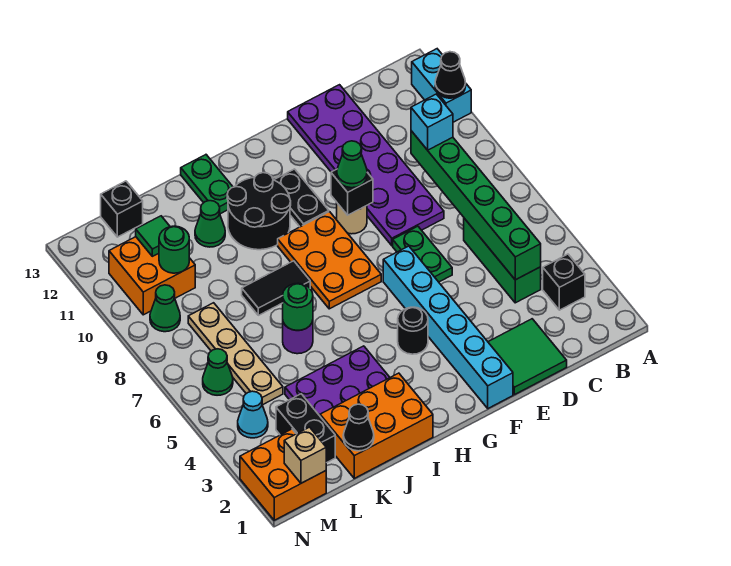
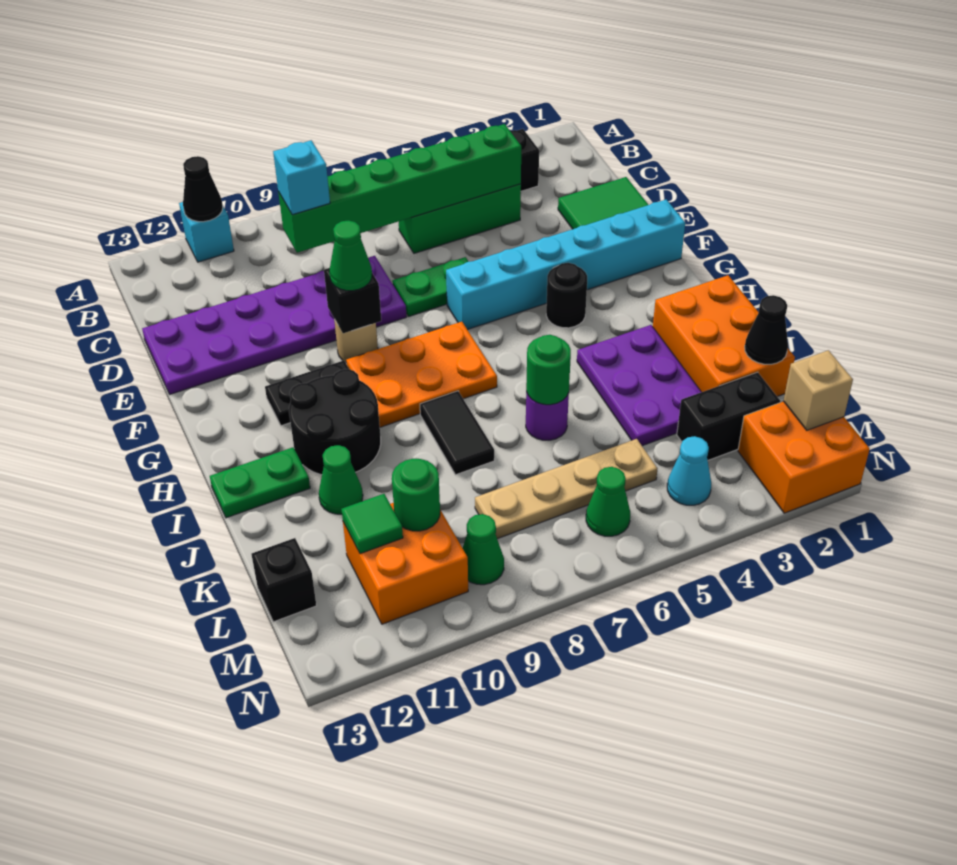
cyan 1x2 brick [412,49,471,122] -> cyan 1x1 brick [179,202,234,262]

